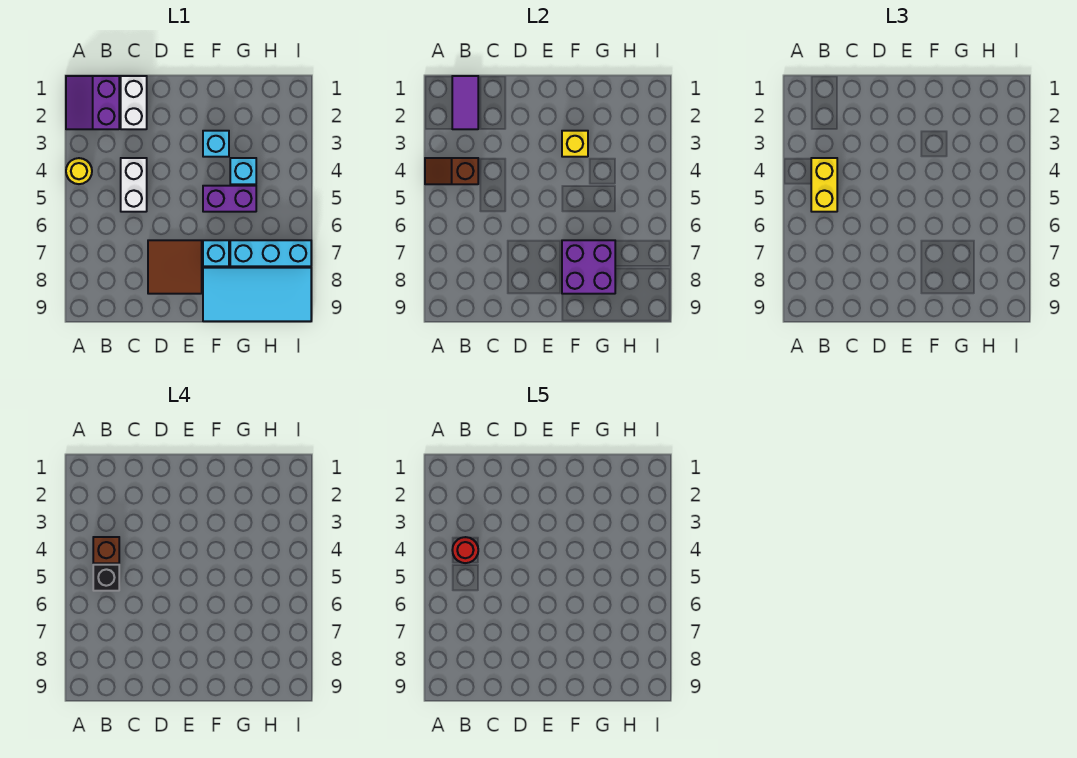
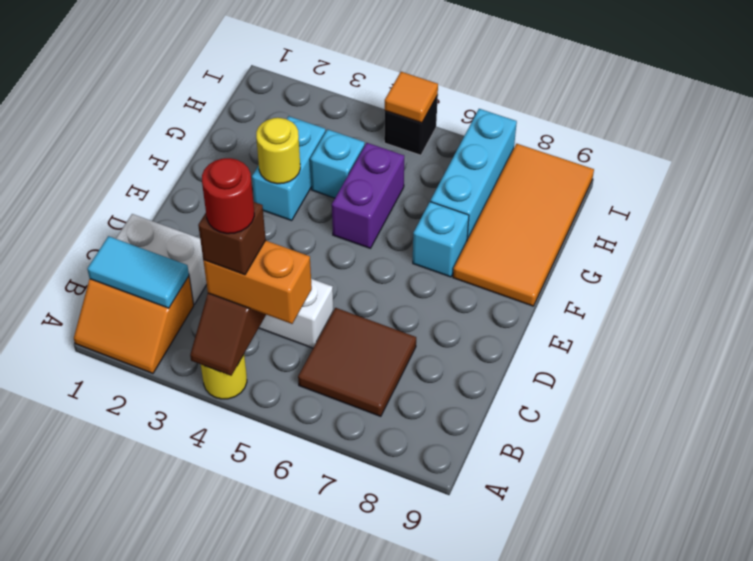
purple 2x2 slope [66,76,119,129] -> orange 2x2 slope [74,276,194,373]
purple 1x2 tile [452,76,478,129] -> cyan 1x2 tile [87,236,189,308]
yellow 1x2 brick [811,158,837,212] -> orange 1x2 brick [203,241,312,324]
black 1x1 brick [93,565,119,591] -> black 1x1 brick moved to [384,96,438,155]
brown 2x2 tile [148,240,202,294] -> brown 2x2 tile moved to [298,308,416,416]
cyan 1x1 brick [203,131,229,157] -> cyan 1x2 brick [252,116,326,220]
yellow 1x1 brick [562,131,588,157] -> yellow 1x1 round brick [256,118,300,184]
purple 2x2 brick [562,240,615,294] -> none
cyan 2x4 tile [203,268,311,321] -> orange 2x4 tile [453,144,594,306]
none -> orange 1x1 tile [385,72,438,123]

